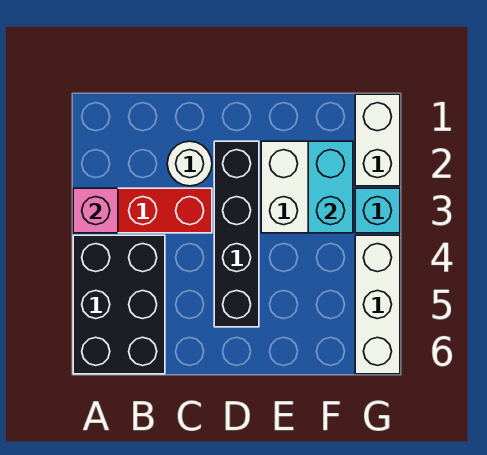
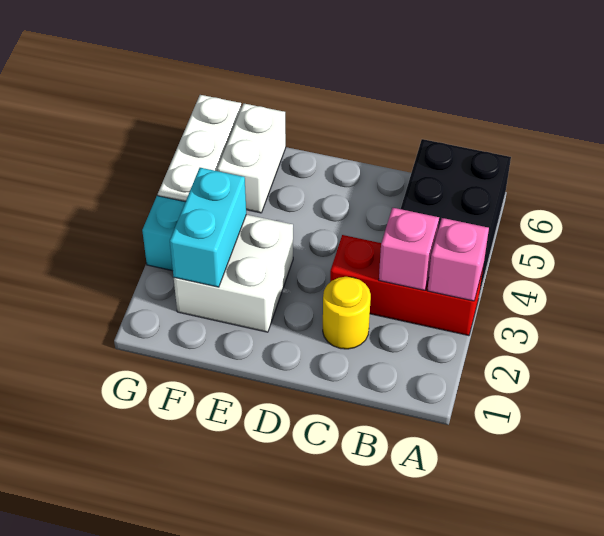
none -> pink 1x1 brick [379,208,439,290]
white 1x1 round brick [167,141,212,186] -> yellow 1x1 round brick [323,277,371,349]
black 1x4 brick [214,141,259,327] -> none
white 1x2 brick [355,94,400,186] -> white 1x2 brick moved to [217,104,286,213]

